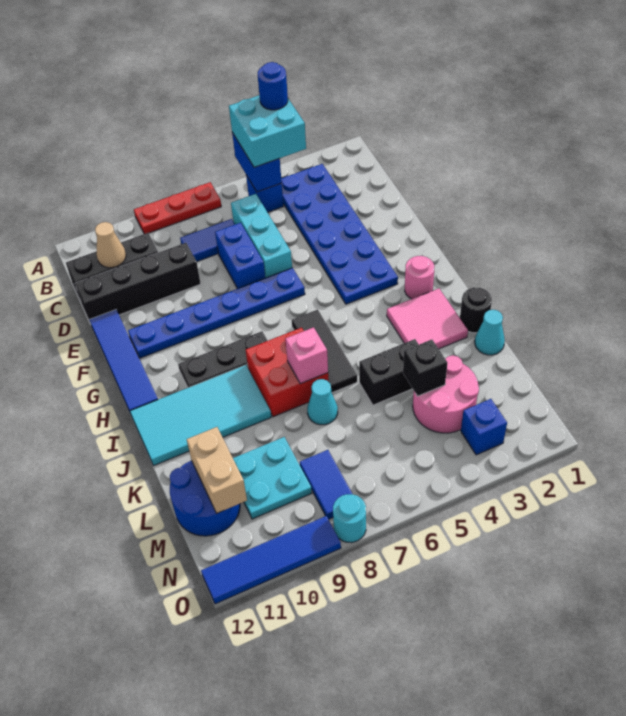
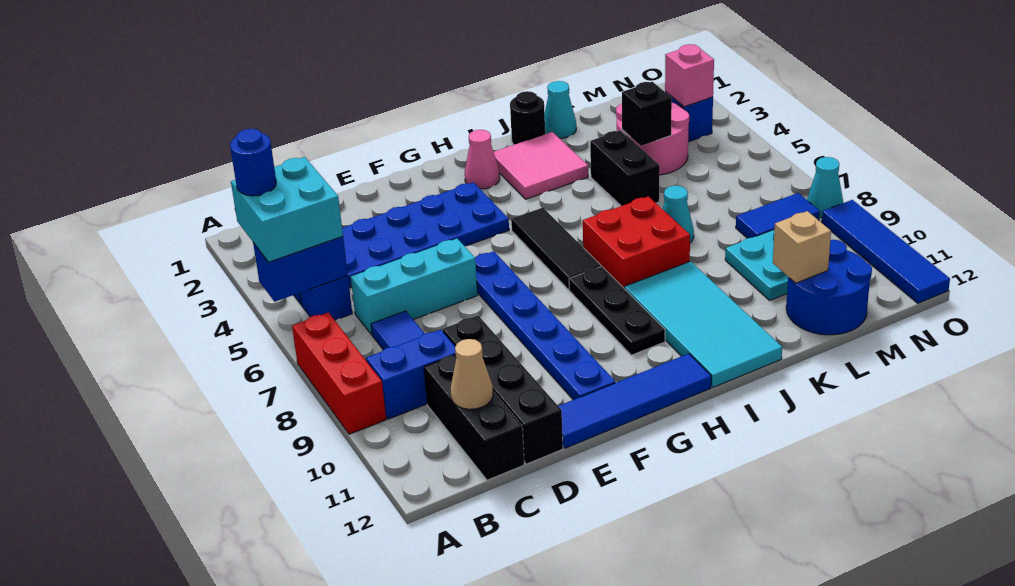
red 1x3 plate [134,182,221,234] -> red 1x3 brick [292,313,386,434]
blue 1x2 brick [215,223,265,289] -> blue 1x2 brick moved to [366,330,455,419]
pink 1x1 round brick [405,256,434,299] -> pink 1x1 cone [465,130,500,189]
black 1x3 tile [292,310,357,393] -> black 1x3 tile turned to [511,208,601,290]
pink 1x1 brick [285,327,328,384] -> pink 1x1 brick moved to [665,44,714,107]
tan 1x2 brick [187,427,247,513] -> tan 1x1 brick [773,211,831,283]
cyan 1x1 round brick [333,494,366,543] -> cyan 1x1 cone [807,157,843,218]

